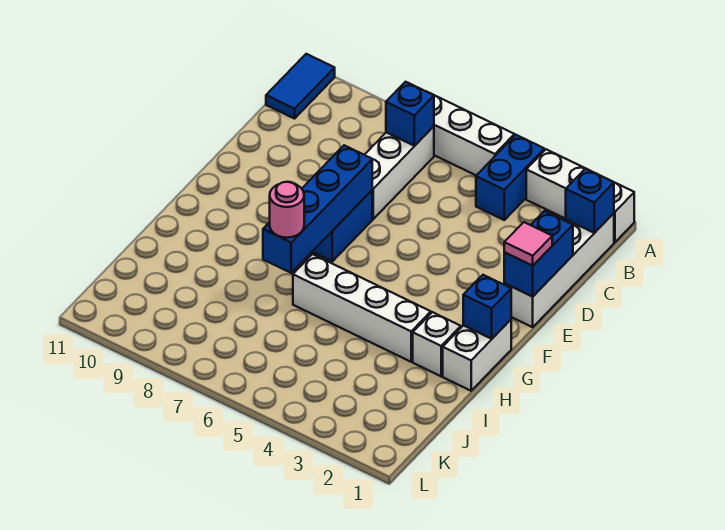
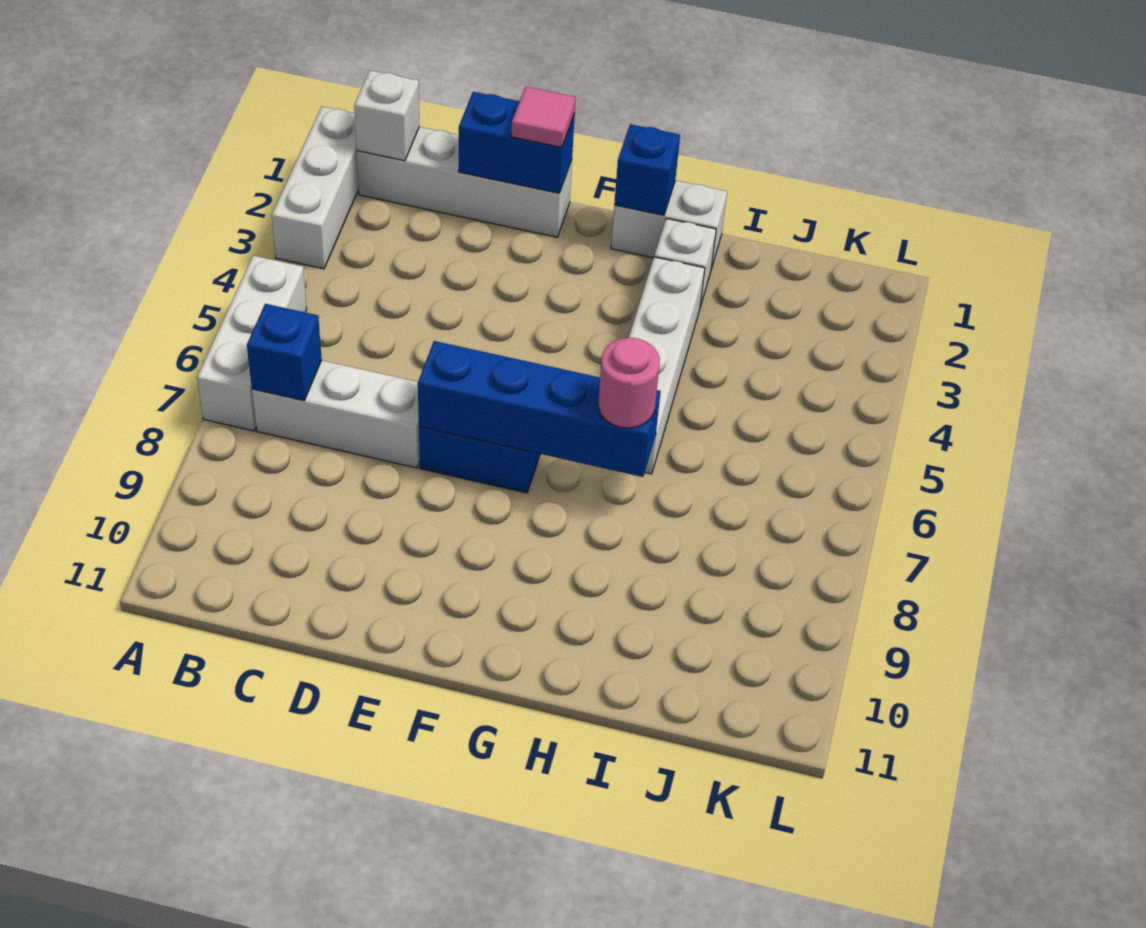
blue 1x2 brick [476,135,544,220] -> none
blue 1x2 tile [266,54,335,119] -> none
blue 1x1 brick [566,169,614,233] -> white 1x1 brick [354,70,419,161]

